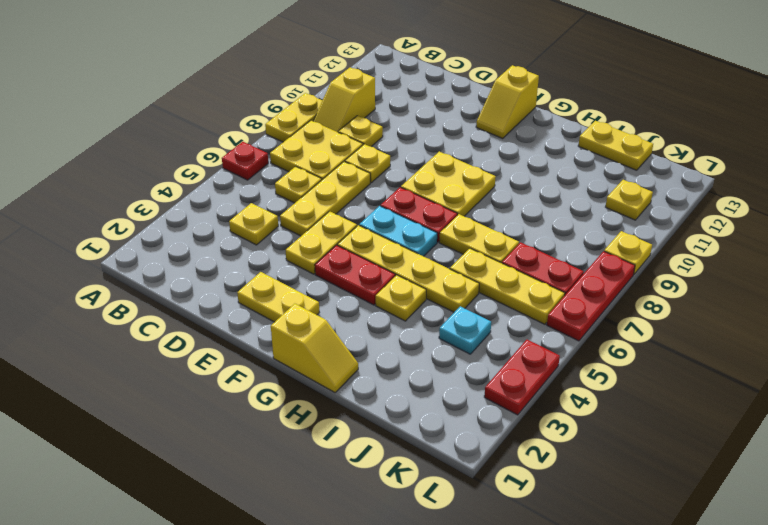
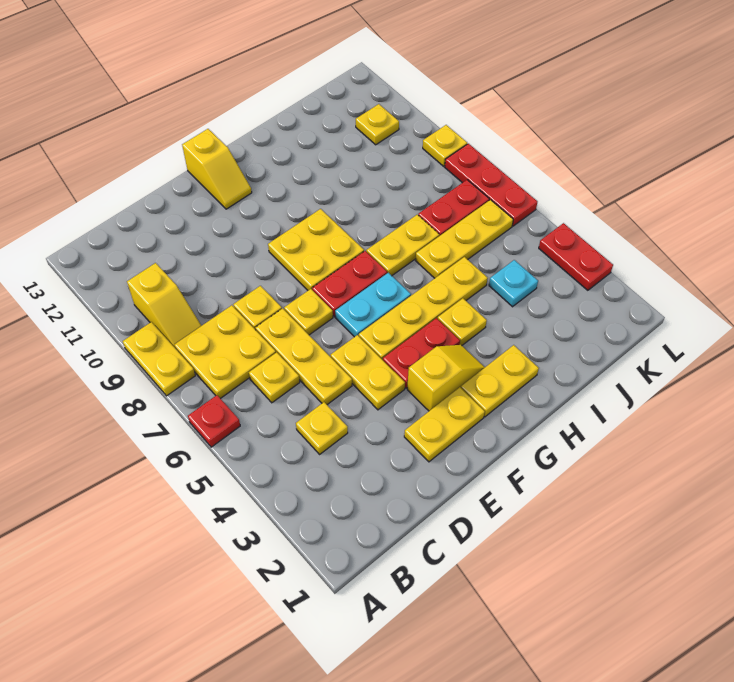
yellow 1x1 plate [338,116,383,147] -> yellow 1x1 plate moved to [284,289,333,335]
yellow 1x2 slope [271,304,358,392] -> yellow 1x2 slope moved to [407,345,485,411]
yellow 1x2 plate [578,121,653,170] -> yellow 1x2 plate moved to [461,345,539,417]

